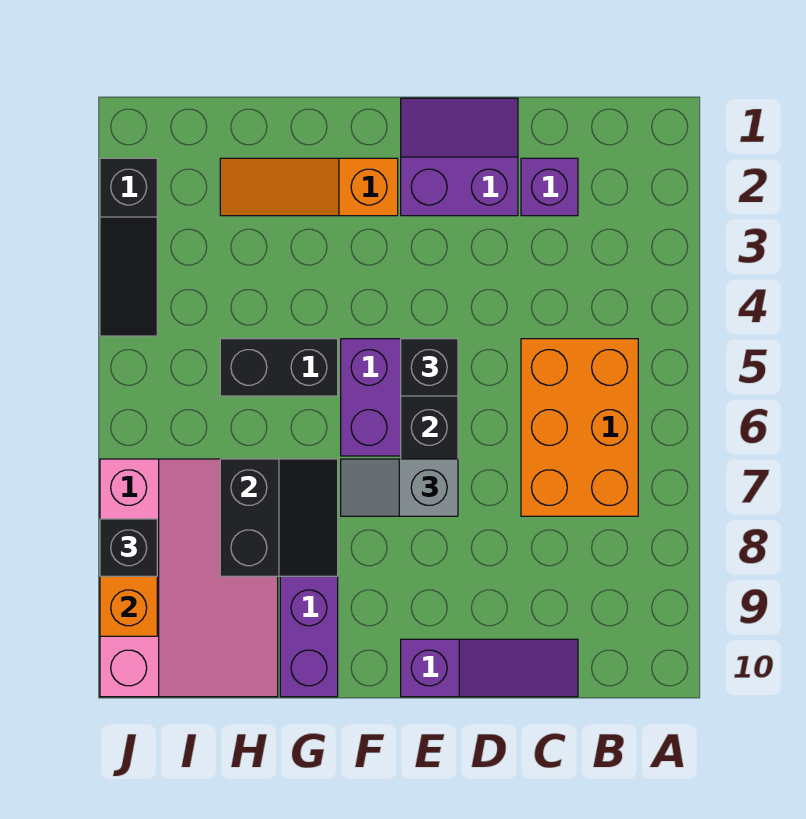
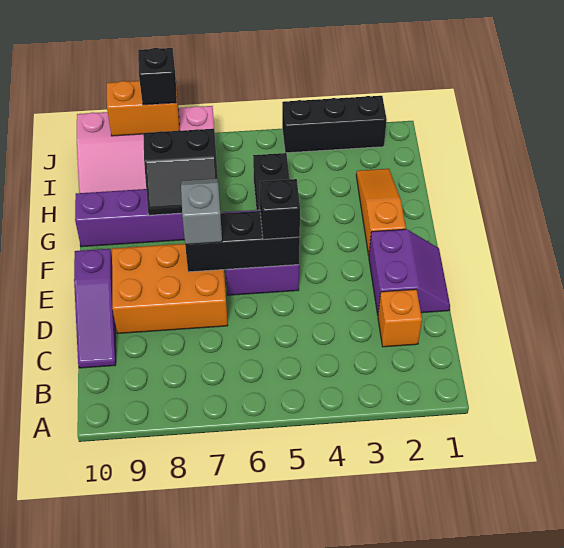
orange 2x3 brick [521,339,638,516] -> orange 2x3 brick moved to [112,244,228,333]
purple 1x1 brick [521,158,578,216] -> orange 1x1 brick [378,289,422,347]
black 1x3 slope [100,158,157,336] -> black 1x3 brick [282,96,387,153]

